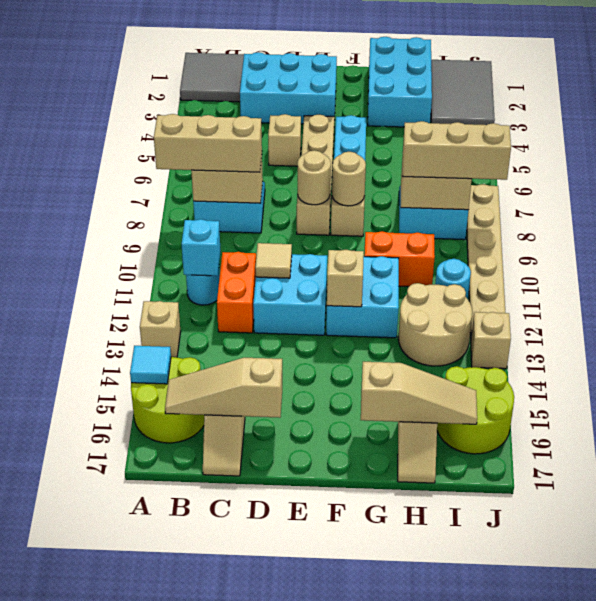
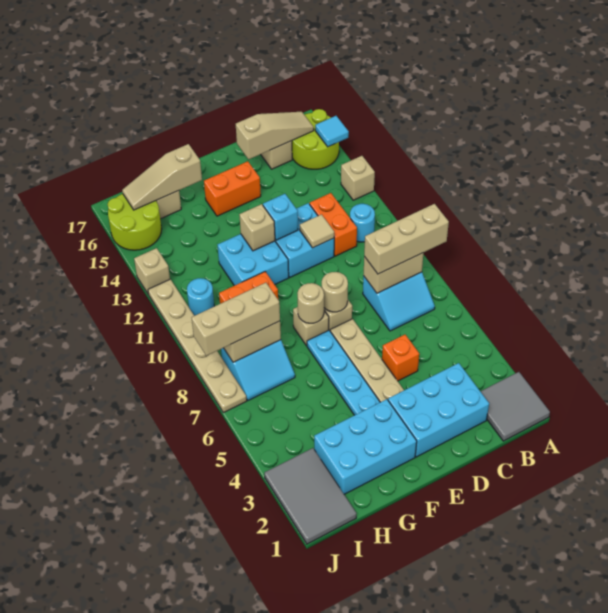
cyan 1x1 brick [181,219,221,276] -> cyan 1x1 brick moved to [263,194,298,240]
tan 1x1 brick [268,114,301,166] -> orange 1x1 brick [382,335,419,381]
none -> orange 1x2 brick [204,161,261,216]
cyan 2x3 brick [368,37,432,127] -> cyan 2x3 brick turned to [314,399,417,494]
tan 2x2 round brick [398,283,472,366] -> none

